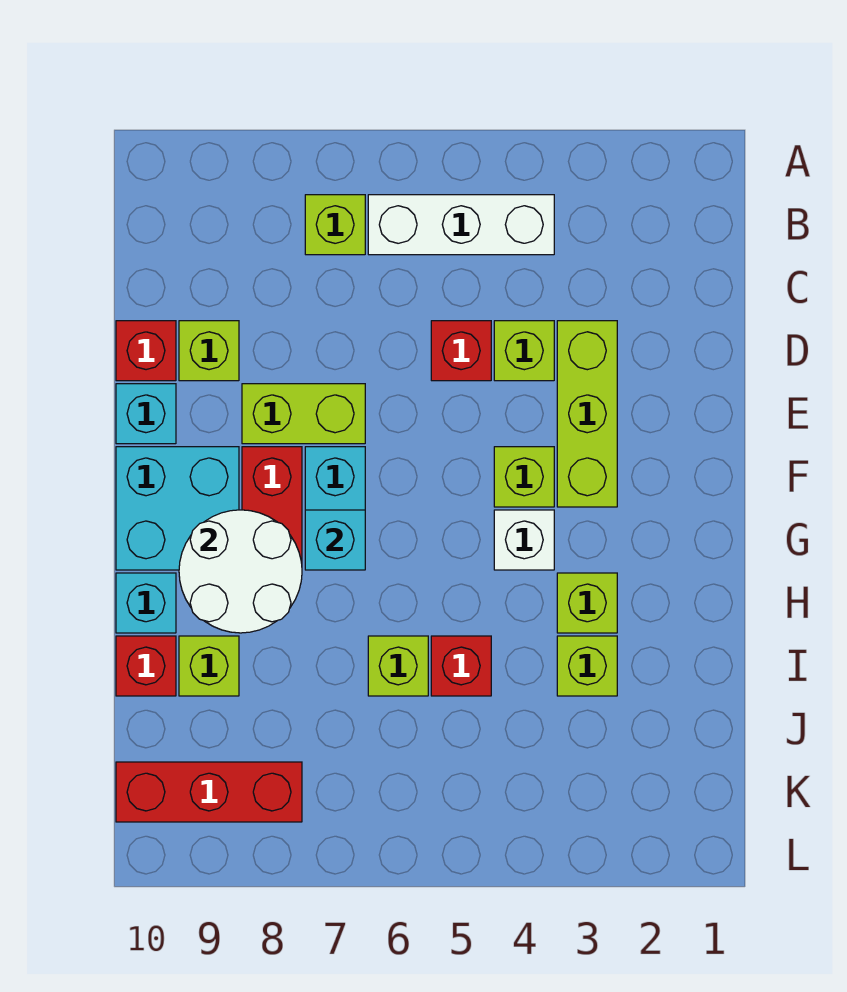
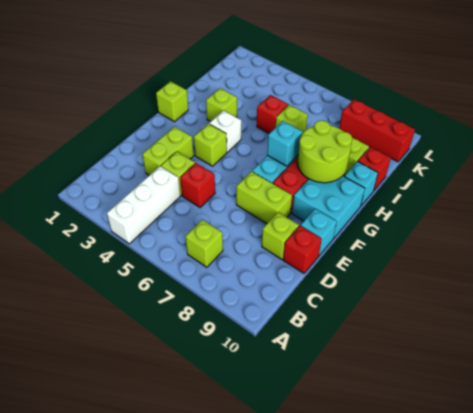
white 1x3 brick [368,195,554,255] -> white 1x3 brick turned to [107,166,180,244]
lime 1x3 brick [557,321,617,507] -> lime 1x2 brick [142,127,194,175]
white 2x2 round brick [179,510,302,633] -> lime 2x2 round brick [298,120,352,183]
lime 1x1 brick [557,636,617,696] -> lime 1x1 brick moved to [156,81,188,122]

